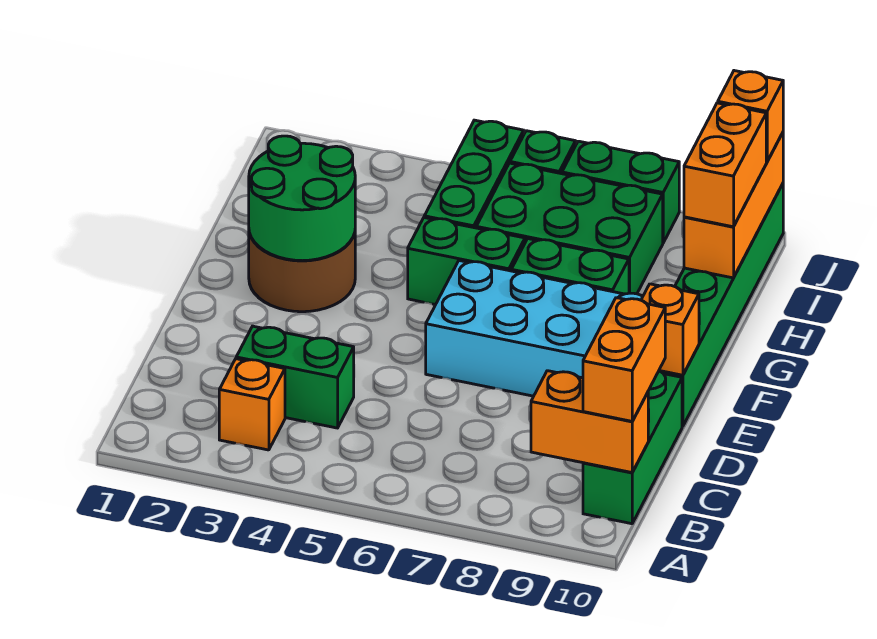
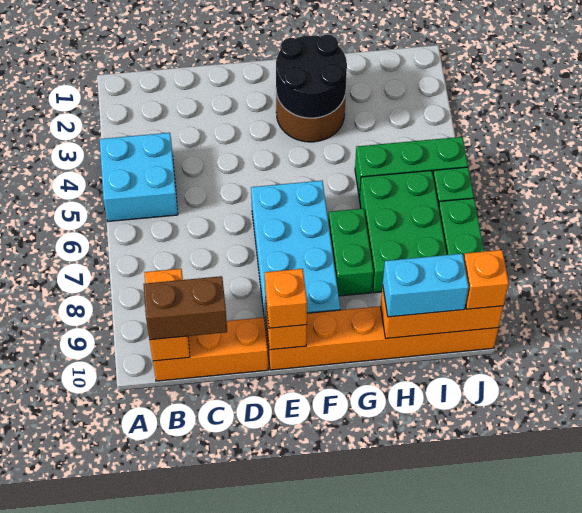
none -> cyan 2x2 brick [100,133,178,221]
orange 1x1 brick [219,359,285,450] -> orange 1x1 brick moved to [265,269,307,328]
green 1x3 brick [583,371,682,524] -> orange 1x3 brick [153,317,268,381]
orange 1x2 brick [583,298,665,421] -> brown 1x2 brick [143,276,227,340]
green 1x2 brick [236,326,354,428] -> none
green 1x6 brick [661,184,783,426] -> orange 1x6 brick [266,306,498,370]
green 2x2 round brick [249,136,355,261] -> black 2x2 round brick [276,35,347,118]
green 1x2 brick [408,218,525,305] -> none
orange 1x2 brick [684,103,766,227] -> cyan 1x2 brick [383,254,469,317]

